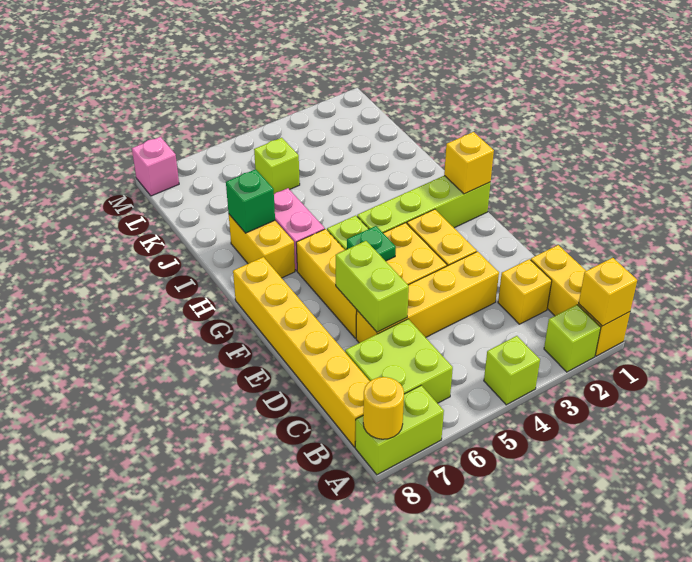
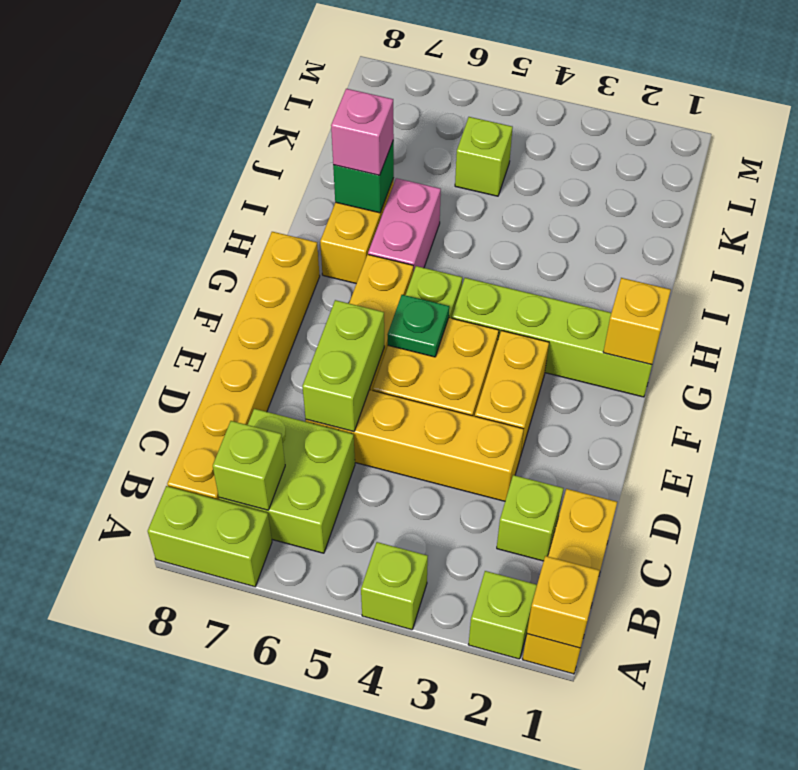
yellow 1x1 round brick [363,377,404,439] -> none
none -> lime 1x1 brick [213,421,285,510]
yellow 1x1 brick [498,259,552,324] -> lime 1x1 brick [497,475,564,561]
pink 1x1 brick [132,137,179,196] -> pink 1x1 brick moved to [331,89,394,175]

